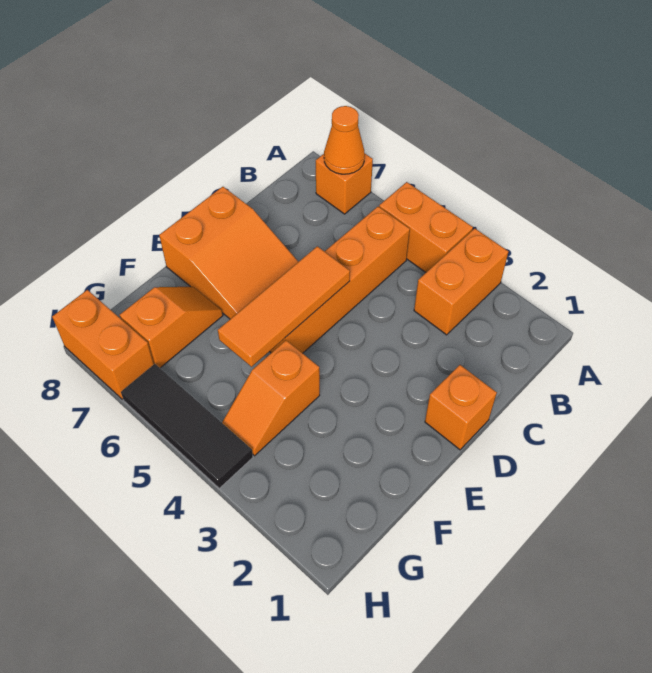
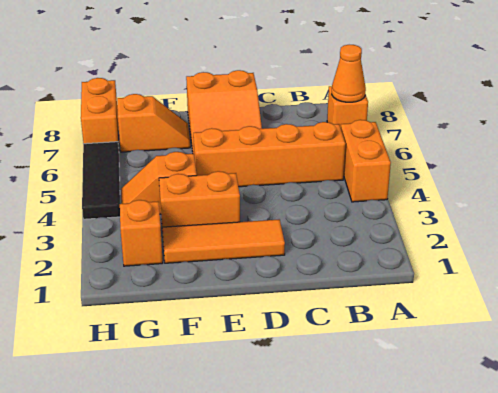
orange 1x2 brick [414,228,509,335] -> orange 1x2 brick moved to [159,171,240,233]
orange 1x1 brick [425,365,497,450] -> orange 1x1 brick moved to [120,200,163,266]
orange 1x3 tile [218,246,350,367] -> orange 1x3 tile moved to [162,219,285,263]

